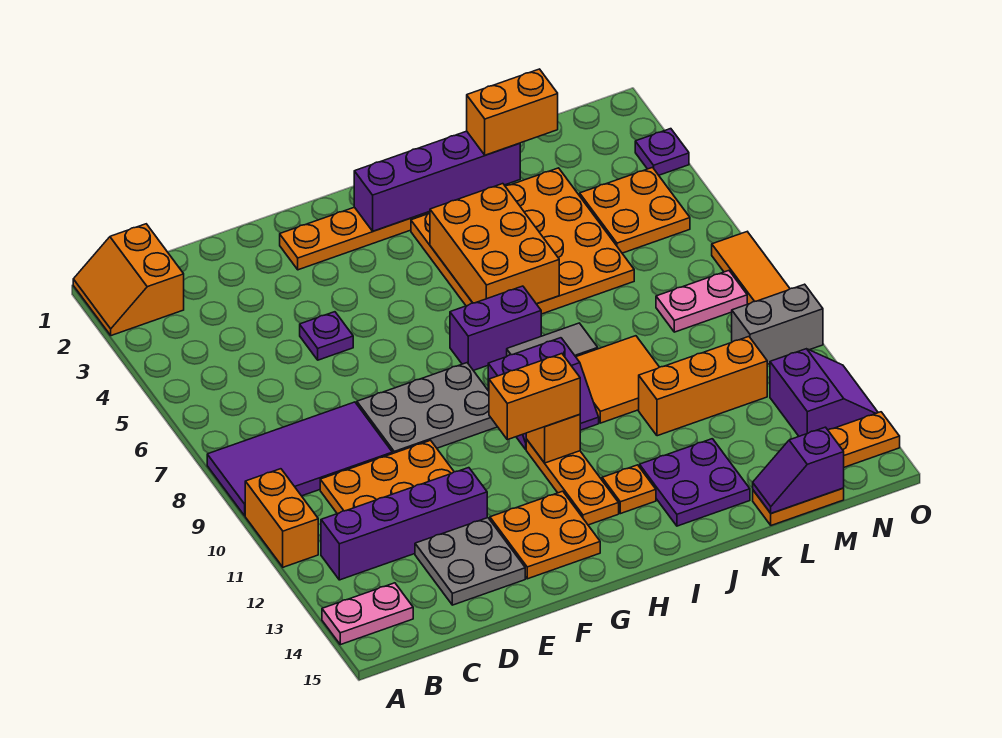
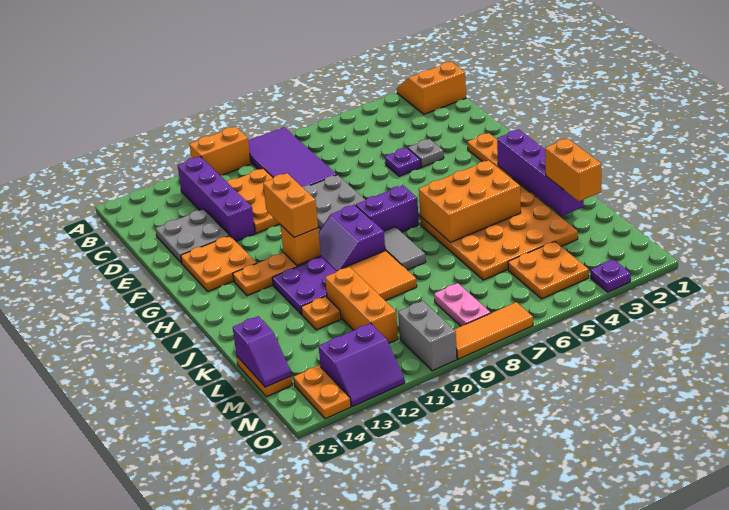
pink 1x2 plate [322,583,413,645] -> none
none -> grey 1x1 plate [408,139,444,167]
purple 1x2 brick [450,286,541,371] -> purple 1x2 brick turned to [356,185,419,232]
orange 1x1 plate [602,465,656,514] -> orange 1x1 plate moved to [301,296,341,330]
purple 2x2 plate [640,439,750,526] -> purple 2x2 plate moved to [272,257,336,315]
purple 1x2 slope [753,427,844,513] -> purple 1x2 slope turned to [233,316,291,387]

